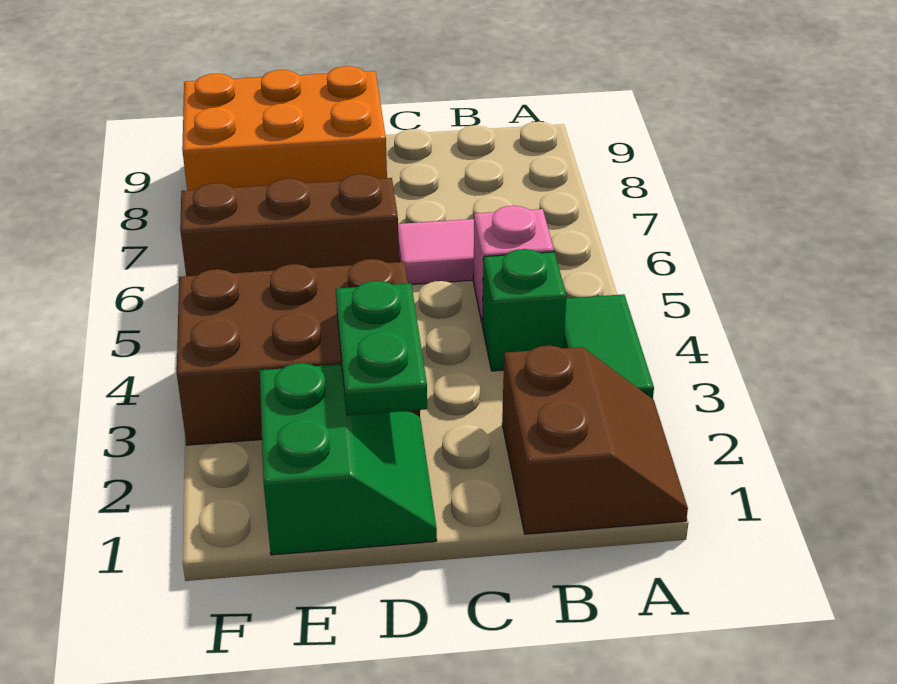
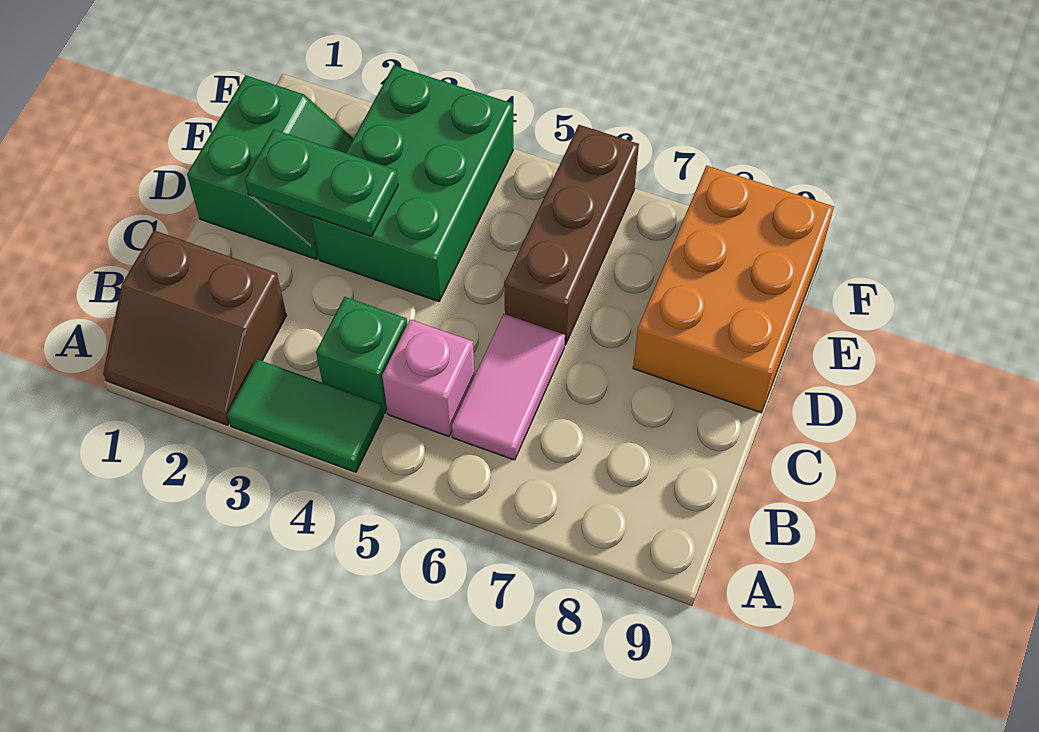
green 2x2 slope [260,363,437,555] -> green 2x2 slope turned to [187,75,353,259]
brown 2x3 brick [177,259,420,445] -> green 2x3 brick [311,65,513,302]

